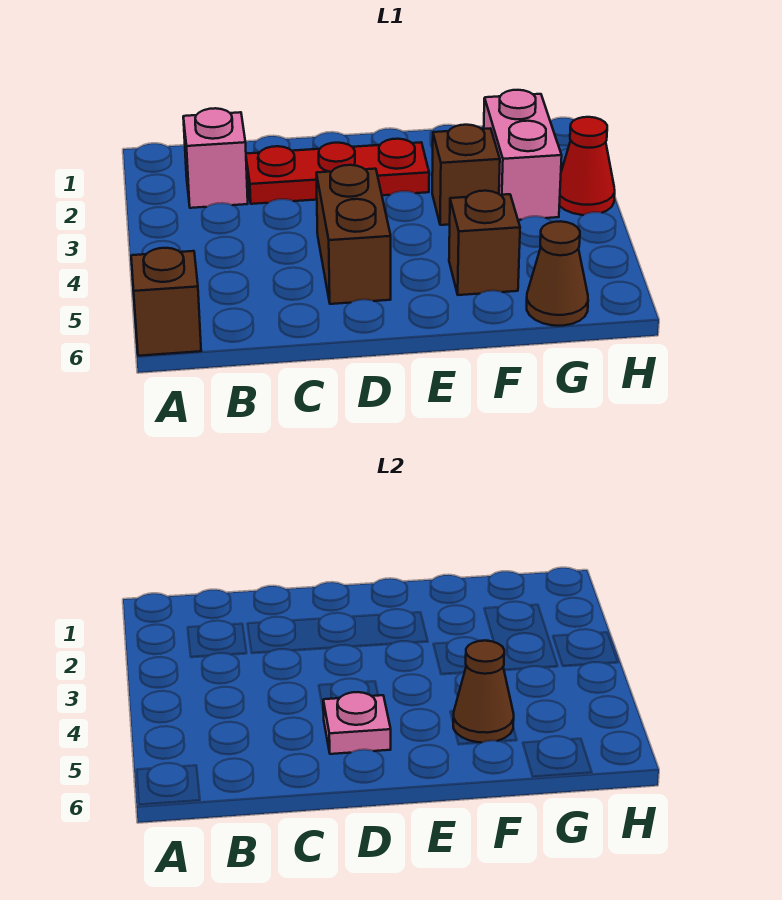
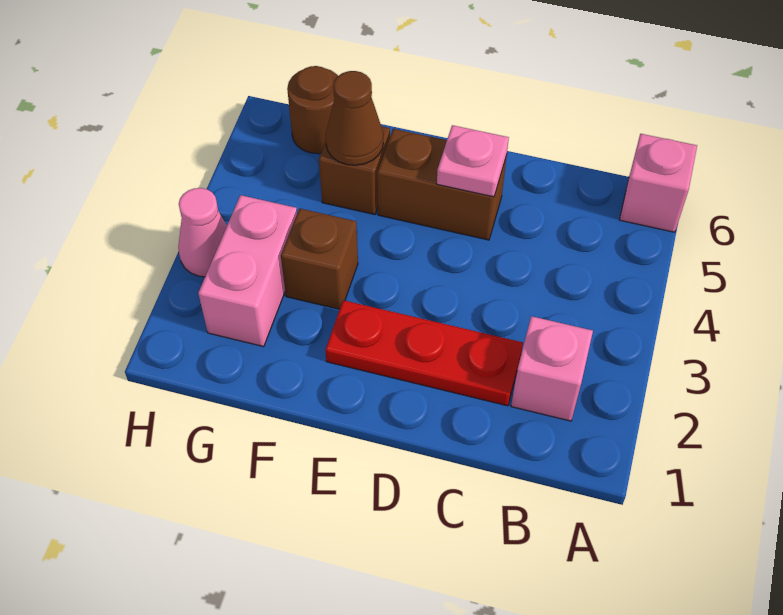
brown 1x1 brick [131,248,201,356] -> pink 1x1 brick [620,134,697,232]
brown 1x2 brick [316,165,391,304] -> brown 1x2 brick turned to [377,129,507,240]
brown 1x1 cone [527,221,588,326] -> brown 1x1 round brick [287,66,338,154]
red 1x1 cone [559,117,615,215] -> pink 1x1 cone [178,188,227,277]

